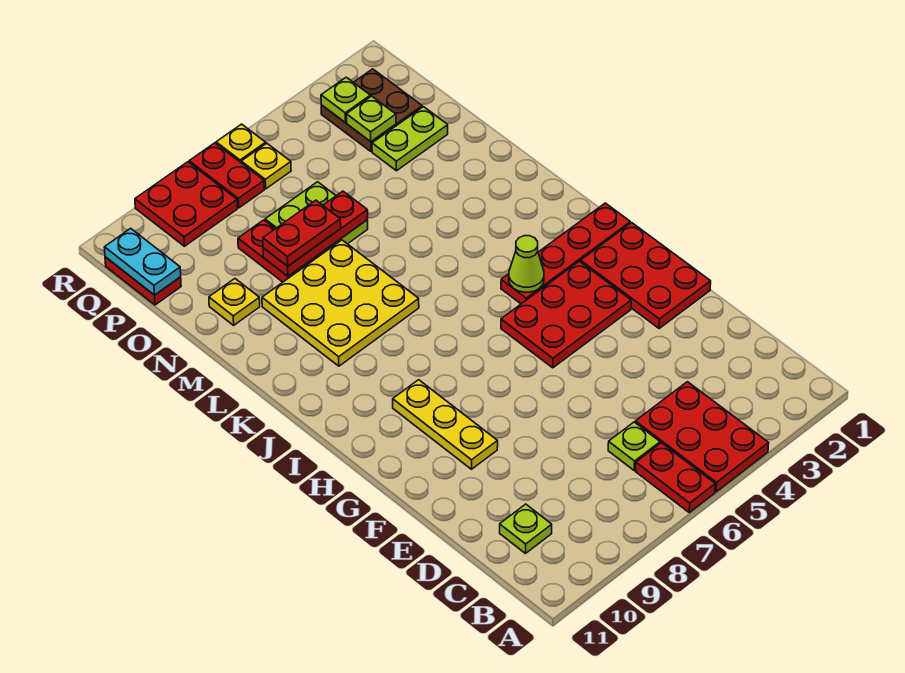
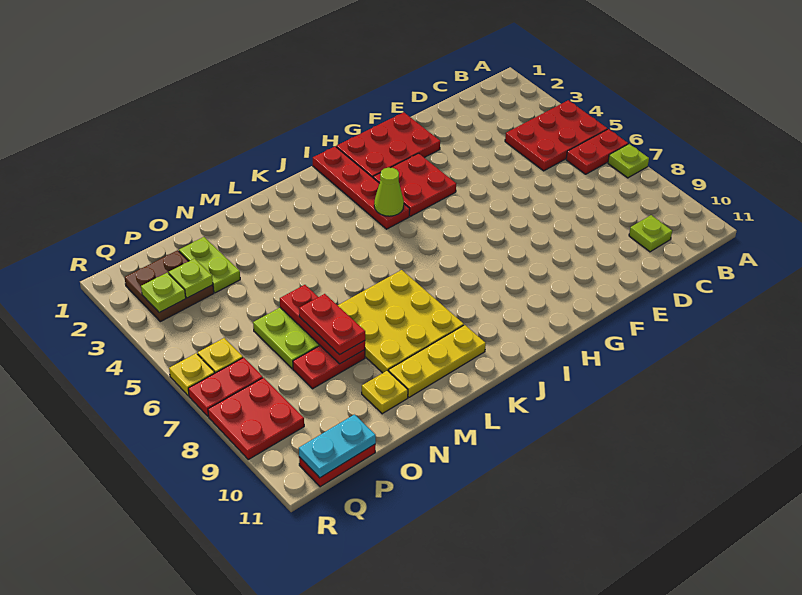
lime 1x1 plate [608,422,660,470] -> lime 1x1 plate moved to [608,144,649,178]
yellow 1x3 plate [393,380,498,469] -> yellow 1x3 plate moved to [389,325,486,397]
red 2x3 plate [501,261,631,368] -> red 2x2 plate [373,153,456,216]

